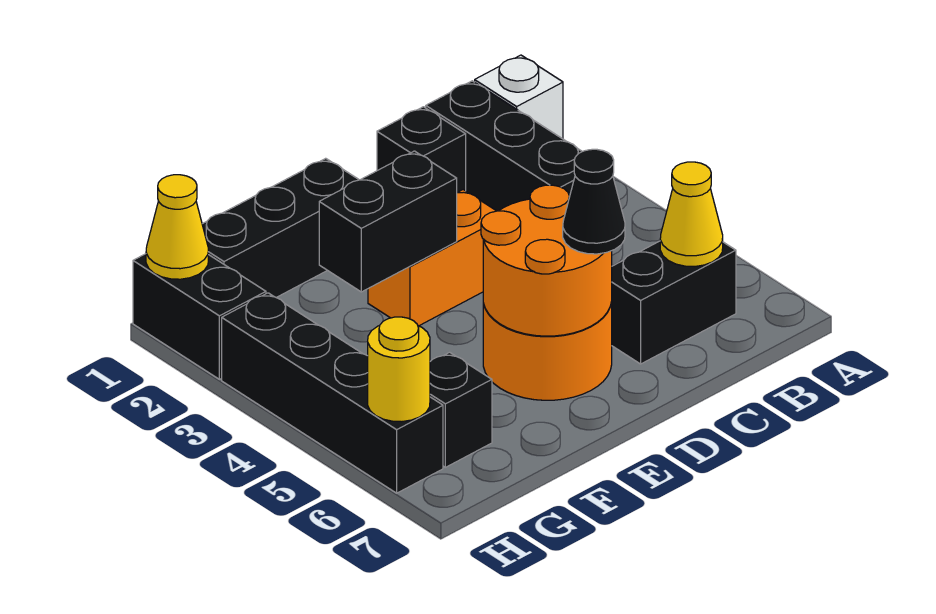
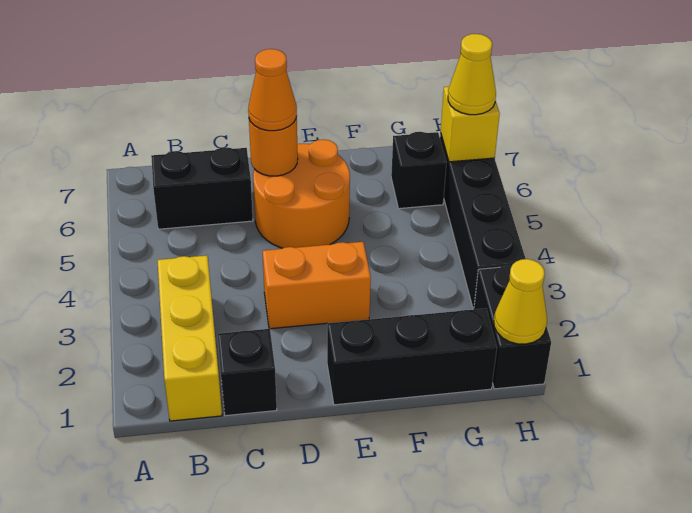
white 1x1 brick [475,55,563,139] -> none
black 1x3 brick [426,81,582,211] -> yellow 1x3 brick [157,255,222,421]
yellow 1x1 cone [660,162,723,266] -> yellow 1x1 cone moved to [448,34,496,115]
orange 2x2 round brick [481,185,612,336] -> orange 1x1 round brick [249,117,298,176]
black 1x1 cone [563,149,625,254] -> orange 1x1 cone [248,49,297,131]
black 1x2 brick [319,151,457,292] -> none
yellow 1x1 round brick [368,317,430,422] -> yellow 1x1 brick [441,87,500,162]

